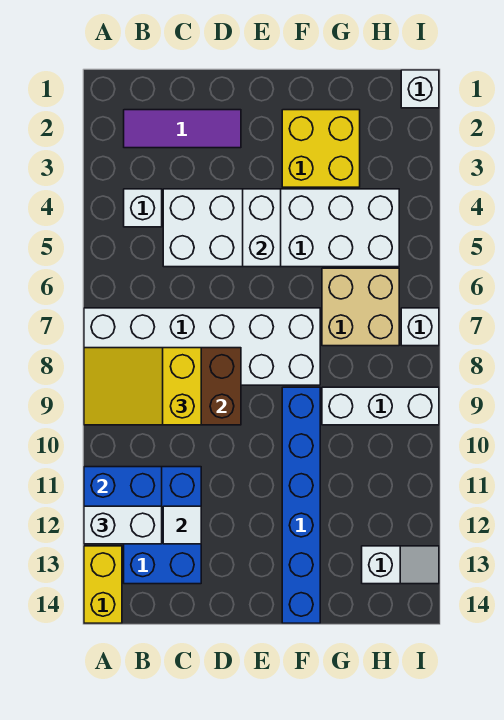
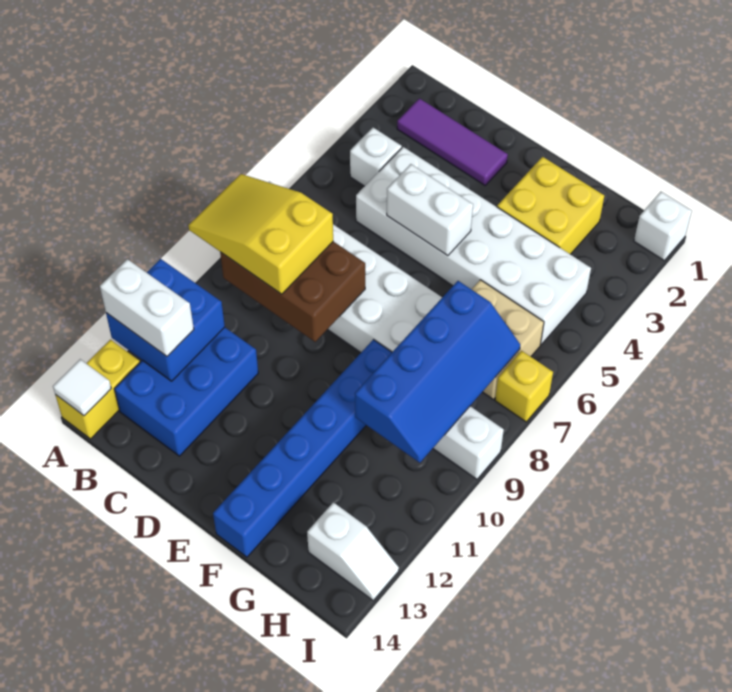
white 1x1 tile [163,506,201,544] -> white 1x1 tile moved to [53,359,111,416]
white 1x2 brick [243,189,281,267] -> white 1x2 brick turned to [387,164,473,256]
none -> blue 2x4 slope [355,281,520,463]
white 1x1 brick [401,308,439,346] -> yellow 1x1 brick [495,351,553,422]

